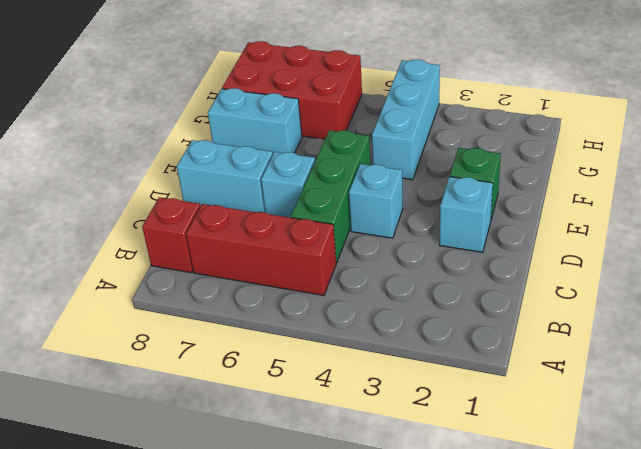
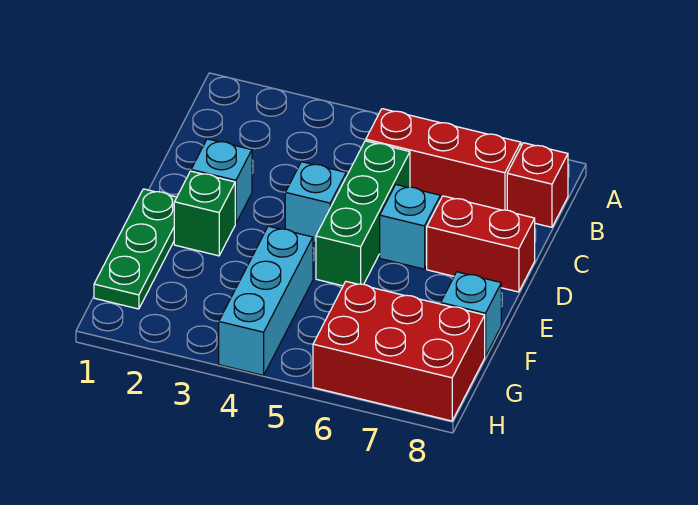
cyan 1x2 brick [177,140,273,213] -> red 1x2 brick [427,196,535,292]
none -> green 1x3 plate [94,189,177,309]
cyan 1x2 brick [208,88,302,154] -> cyan 1x1 brick [441,272,501,356]

